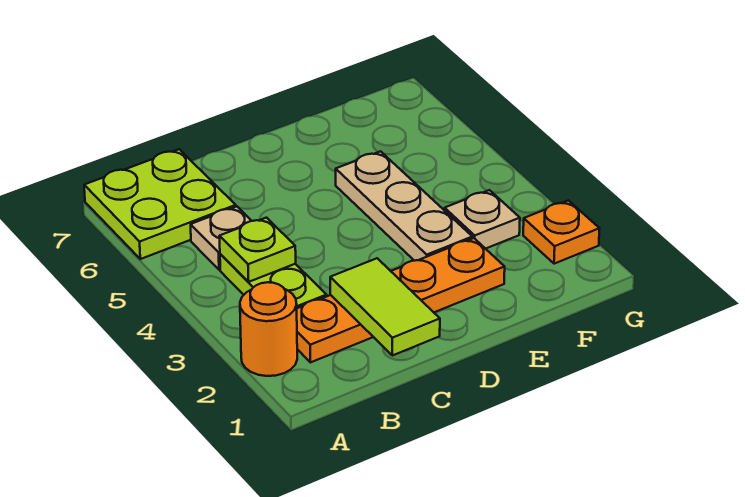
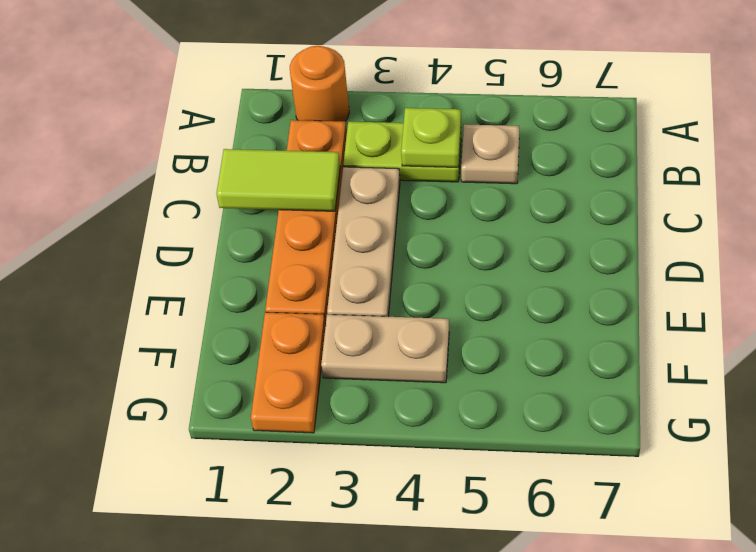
lime 2x2 plate [84,149,236,259] -> none
tan 1x3 plate [336,151,472,261] -> tan 1x3 plate turned to [327,167,400,317]
tan 1x1 plate [445,190,520,249] -> tan 1x2 plate [321,315,449,383]
orange 1x1 plate [523,200,600,264] -> orange 1x2 plate [251,312,326,433]

